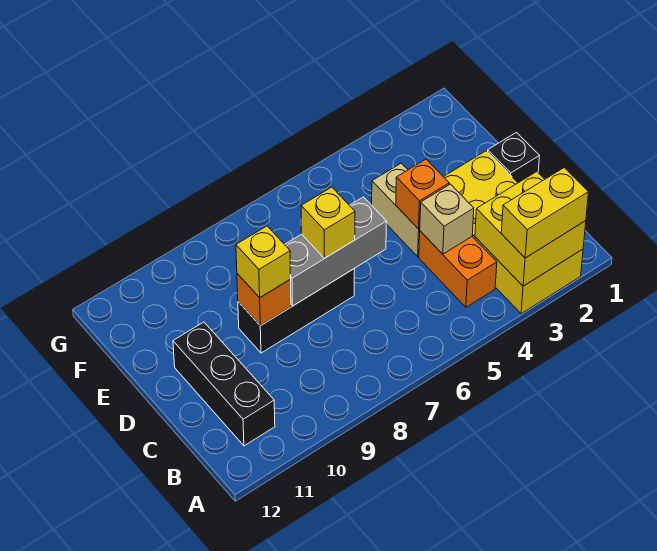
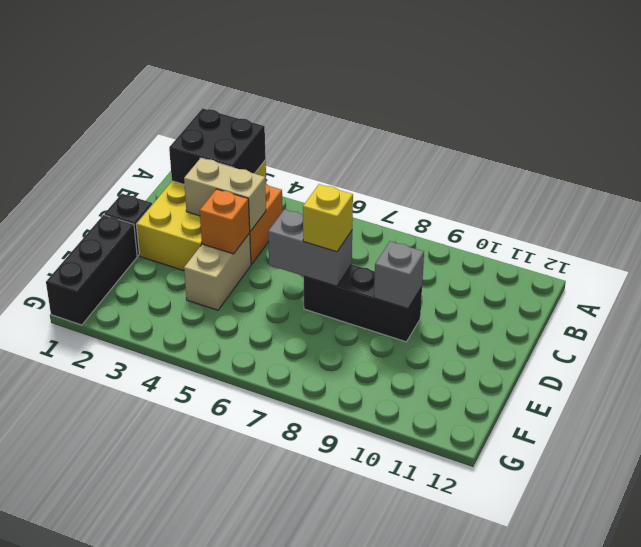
yellow 2x2 brick [475,172,586,286] -> black 2x2 brick [169,108,266,184]
yellow 1x2 brick [501,168,588,258] -> none
black 1x3 brick [173,322,275,446] -> black 1x3 brick moved to [46,215,137,325]
tan 1x1 brick [420,184,474,254] -> tan 1x2 brick [184,158,266,231]
grey 1x3 brick [285,197,387,306] -> grey 1x2 brick [268,209,352,286]
orange 1x1 brick [237,274,291,326] -> grey 1x1 brick [374,241,424,309]
yellow 1x1 brick [236,226,291,298] -> none

